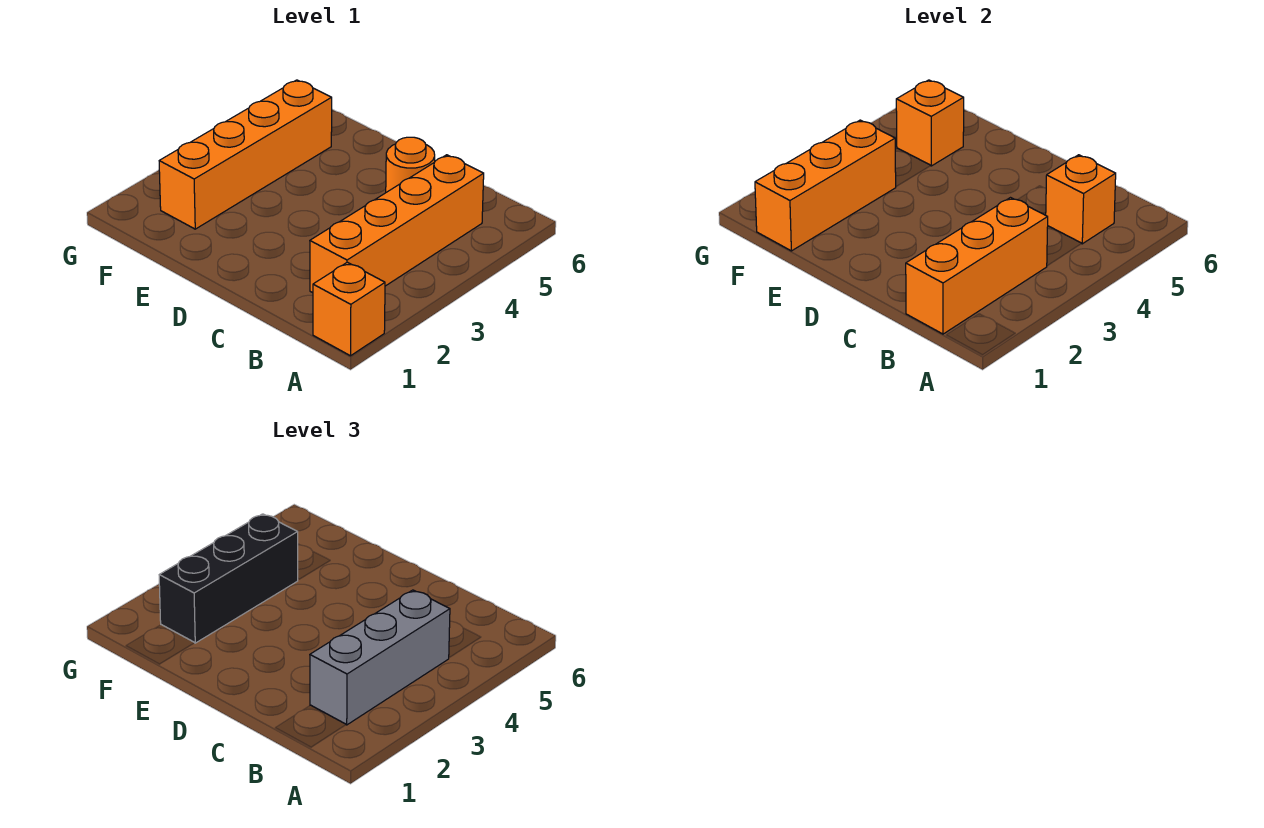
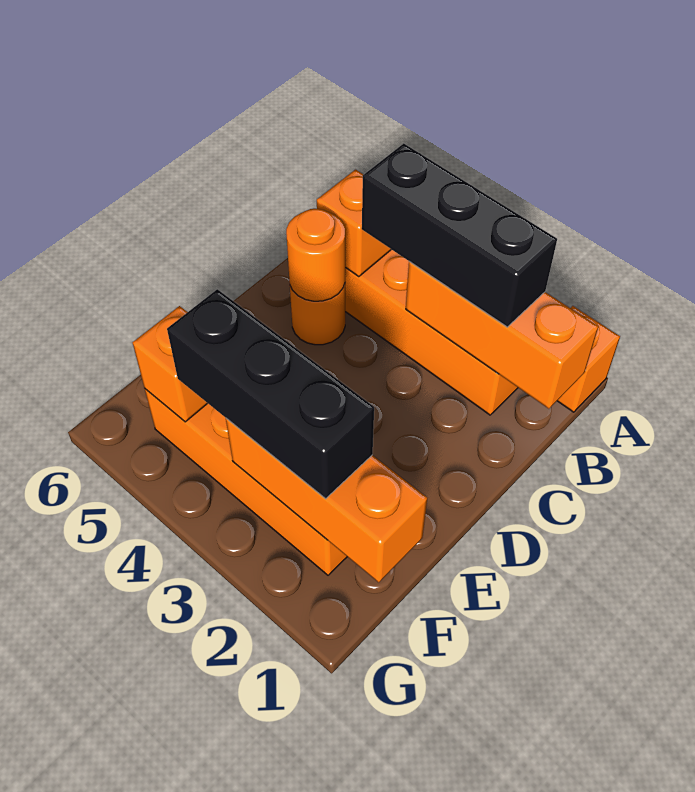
grey 1x3 brick [310,590,450,725] -> black 1x3 brick [362,143,557,327]
none -> orange 1x1 round brick [286,209,345,301]

